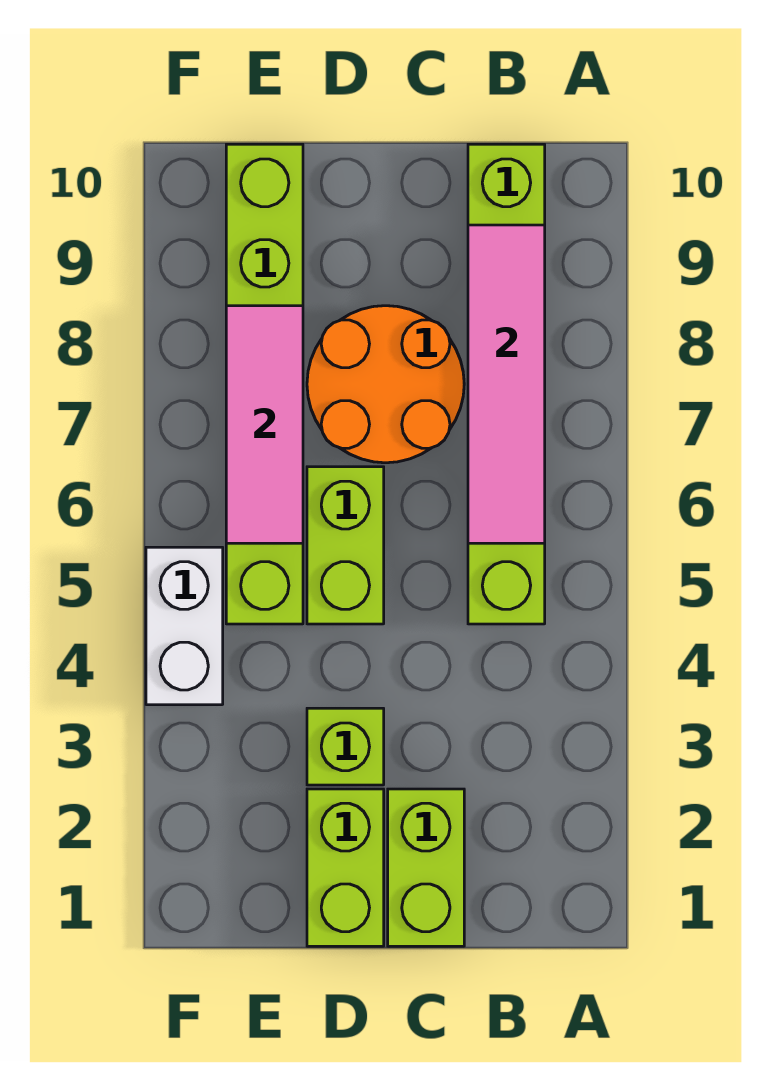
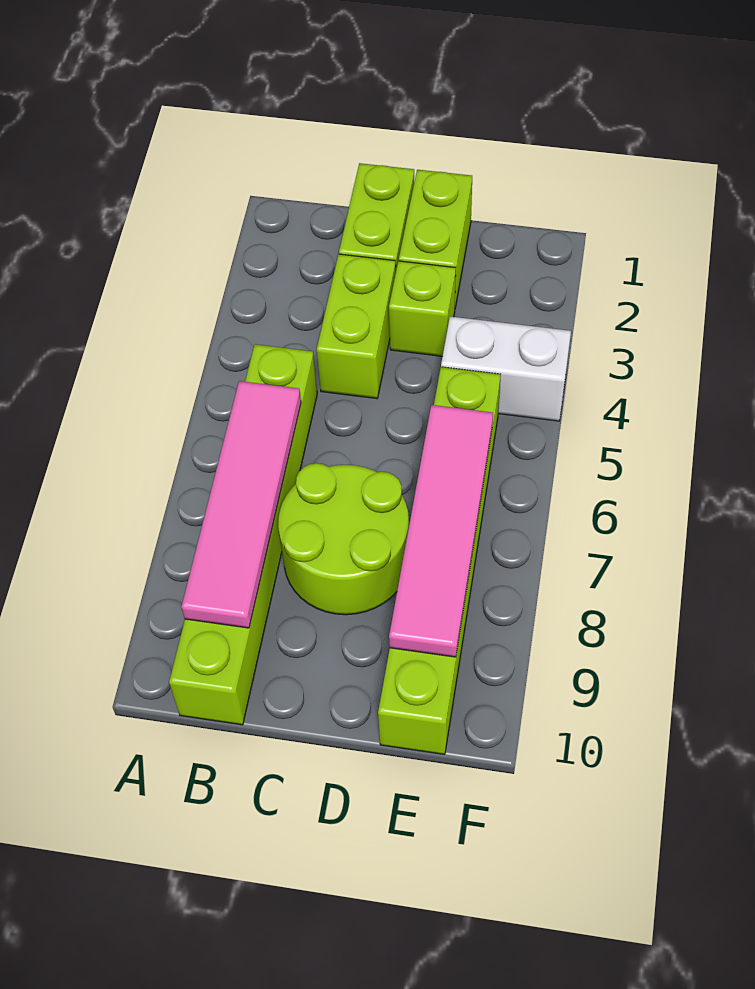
orange 2x2 round brick [307,306,464,463] -> lime 2x2 round brick [278,463,409,615]
lime 1x2 brick [307,467,384,624] -> lime 1x2 brick moved to [317,254,396,399]
pink 1x3 tile [226,306,303,543] -> pink 1x4 tile [389,405,493,657]
white 1x2 brick [146,547,223,705] -> white 1x2 brick turned to [441,317,571,421]

